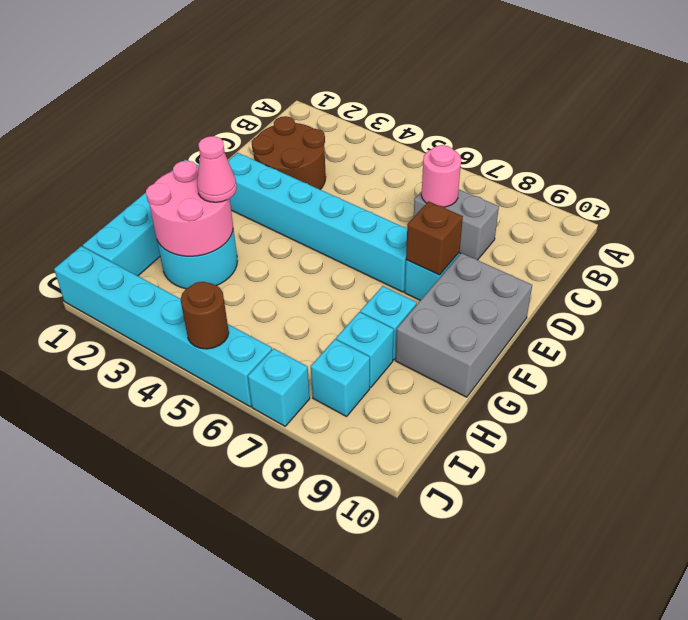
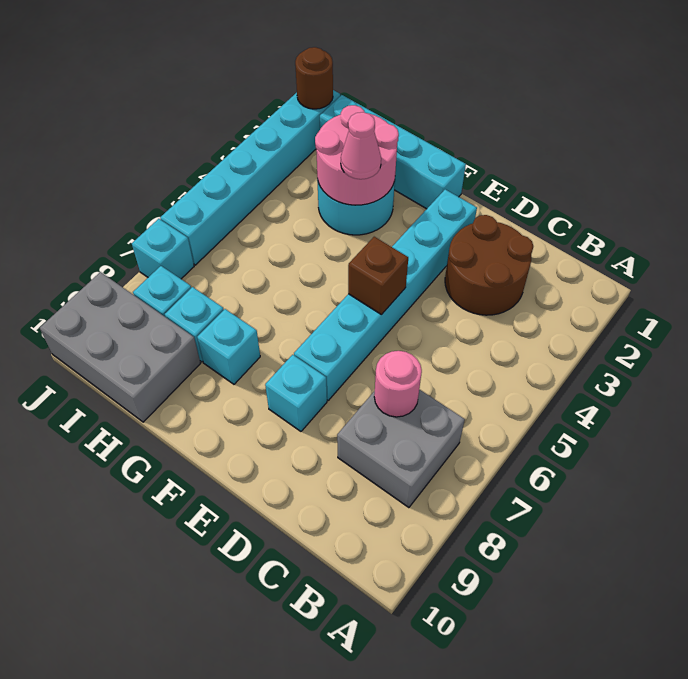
grey 1x2 brick [414,190,499,260] -> grey 2x2 brick [337,389,465,508]
brown 1x1 brick [406,201,463,275] -> brown 1x1 brick moved to [348,237,408,315]
grey 2x3 brick [396,253,532,397] -> grey 2x3 brick moved to [40,272,201,422]
brown 1x1 round brick [181,282,229,349] -> brown 1x1 round brick moved to [295,47,333,109]

